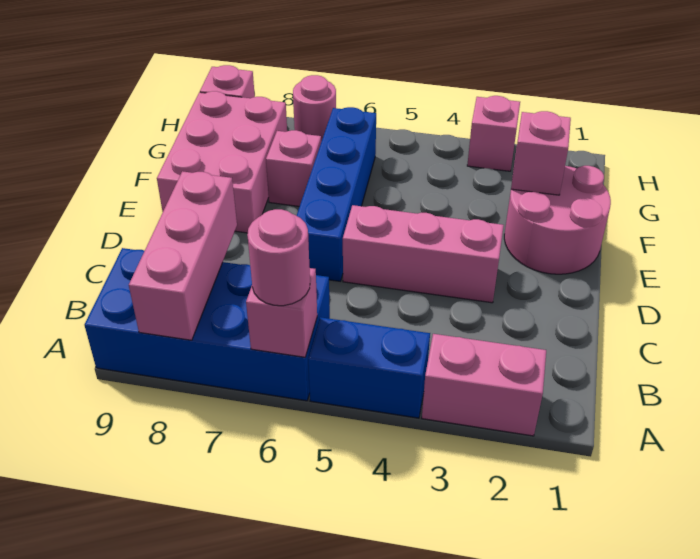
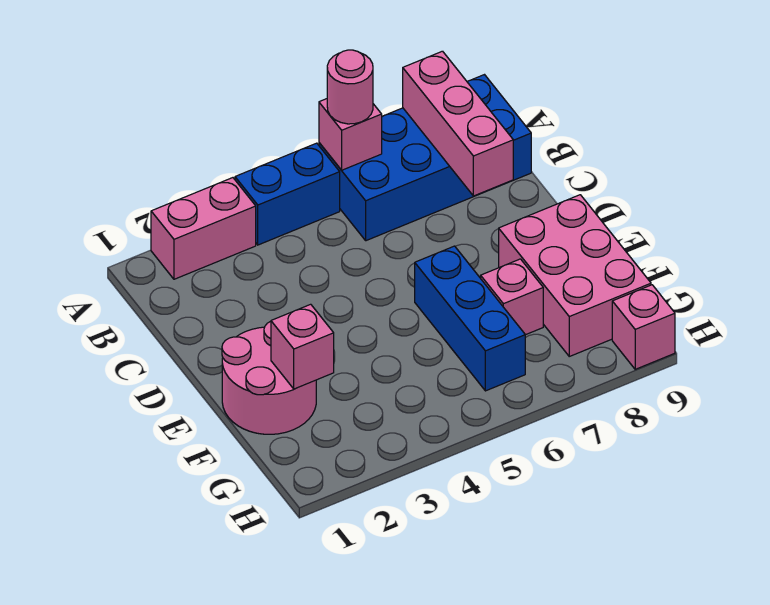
pink 1x3 brick [343,205,504,303] -> none
blue 1x4 brick [296,107,376,281] -> blue 1x3 brick [415,246,525,391]
pink 1x1 brick [467,96,520,171] -> none
pink 1x1 round brick [293,75,336,141] -> none

